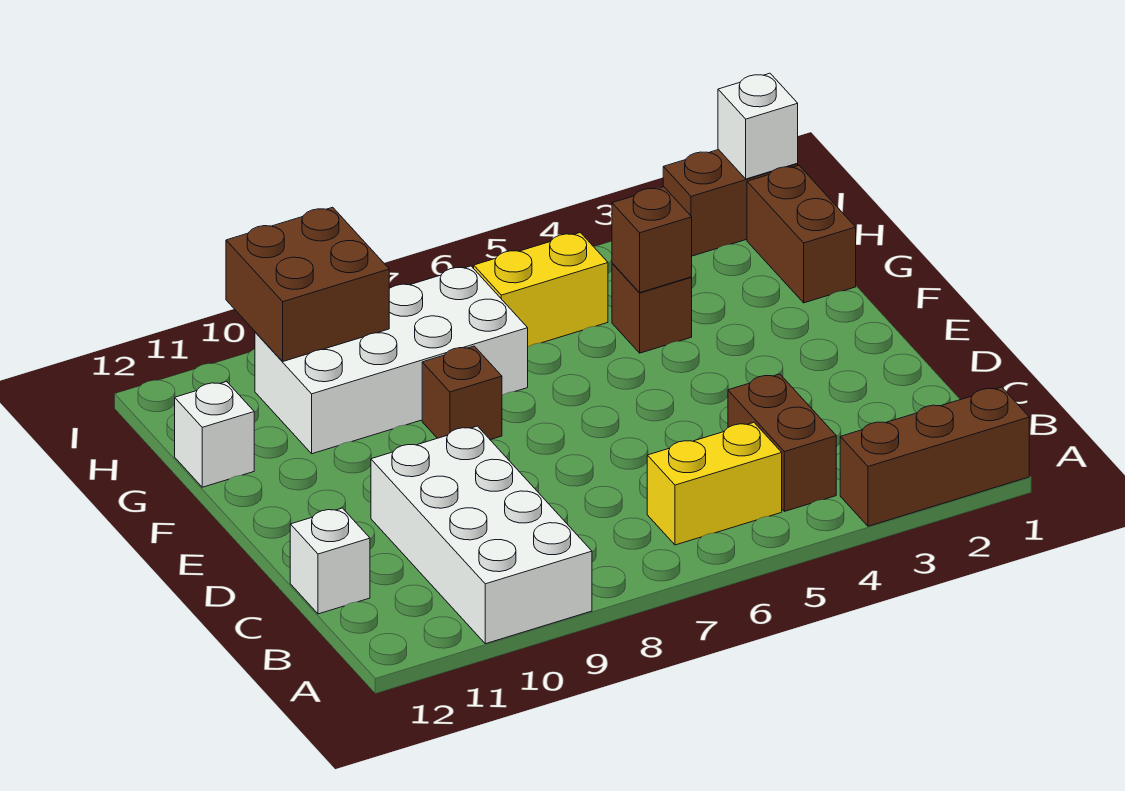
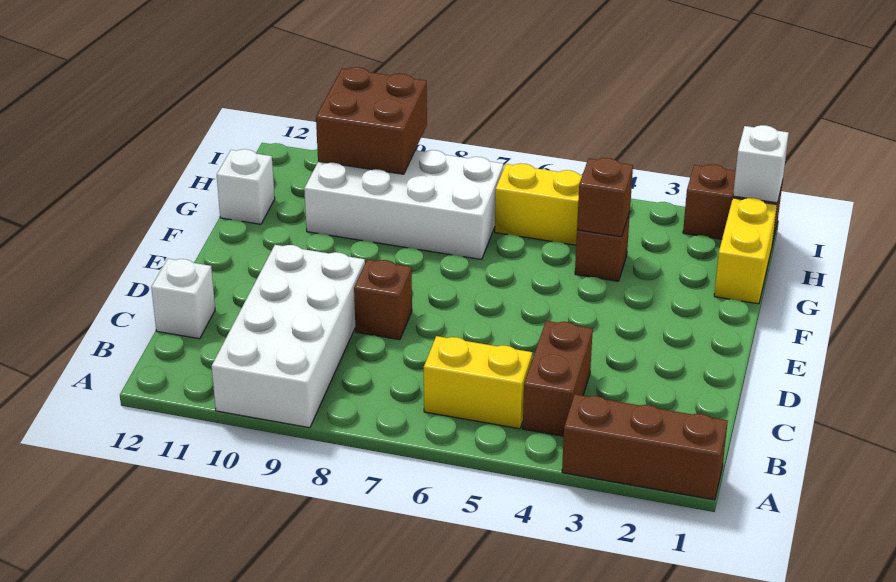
brown 1x1 brick [422,346,502,440] -> brown 1x1 brick moved to [354,260,412,340]
brown 1x2 brick [747,166,856,303] -> yellow 1x2 brick [714,198,777,304]

